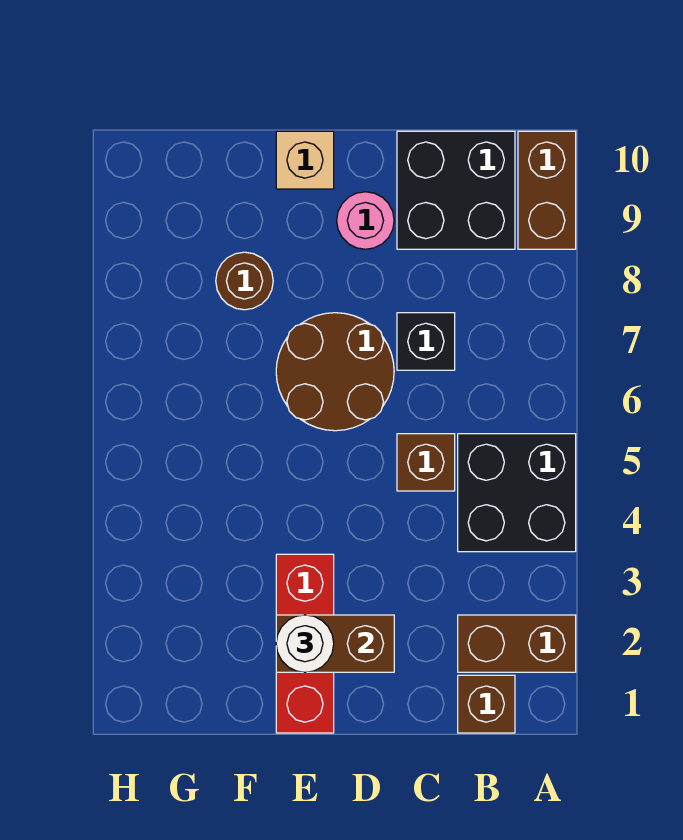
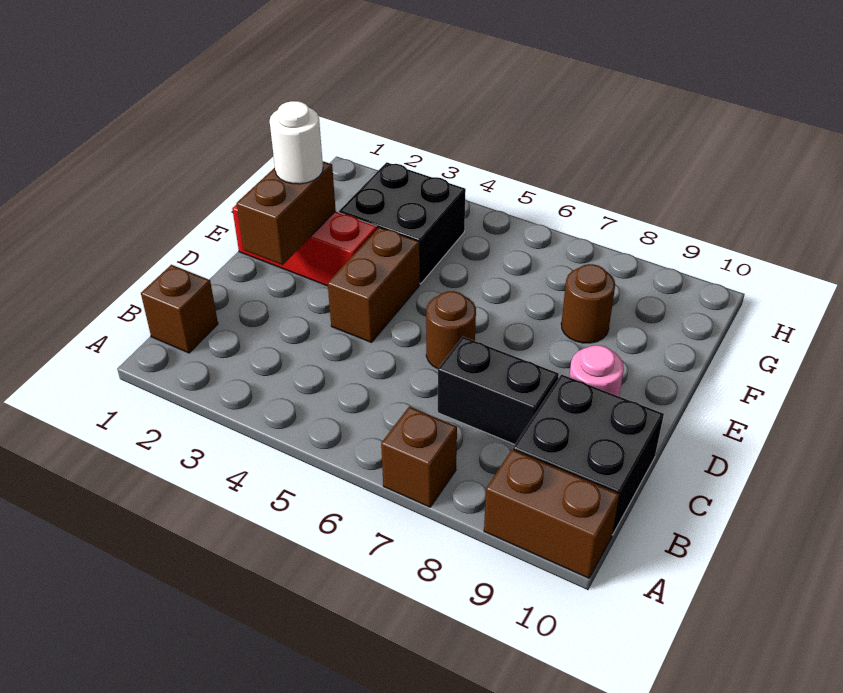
brown 1x2 brick [458,615,576,672] -> brown 1x2 brick moved to [328,227,420,342]
black 2x2 brick [458,434,576,552] -> black 2x2 brick moved to [339,162,466,284]
brown 1x1 brick [397,434,455,491] -> brown 1x1 brick moved to [381,407,457,507]
black 1x1 brick [397,313,455,370] -> black 1x2 brick [438,337,559,444]
brown 2x2 round brick [276,313,394,431] -> brown 1x1 round brick [426,291,476,369]
tan 1x1 brick [276,131,334,189] -> none

